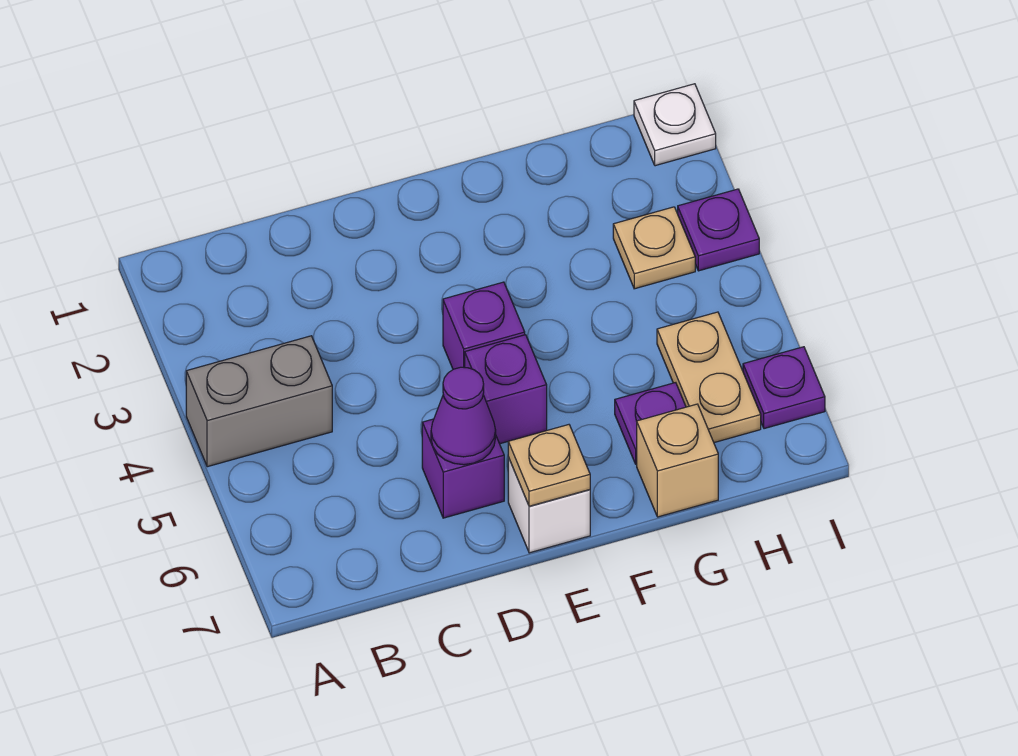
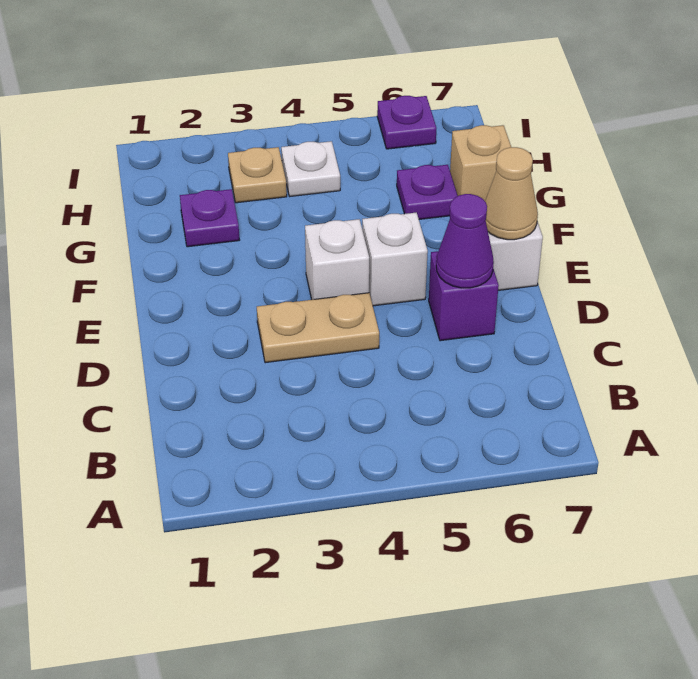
grey 1x2 brick [186,336,332,467] -> none
purple 1x1 brick [443,282,525,369] -> white 1x1 brick [305,219,369,300]
purple 1x1 brick [465,335,547,444] -> white 1x1 brick [362,213,428,306]
tan 1x1 plate [508,425,590,506] -> tan 1x1 cone [485,147,538,240]
tan 1x2 plate [657,312,761,443] -> tan 1x2 plate moved to [257,293,379,363]
white 1x1 plate [634,84,716,166] -> white 1x1 plate moved to [281,141,340,196]
purple 1x1 plate [678,189,759,271] -> purple 1x1 plate moved to [180,189,239,247]

